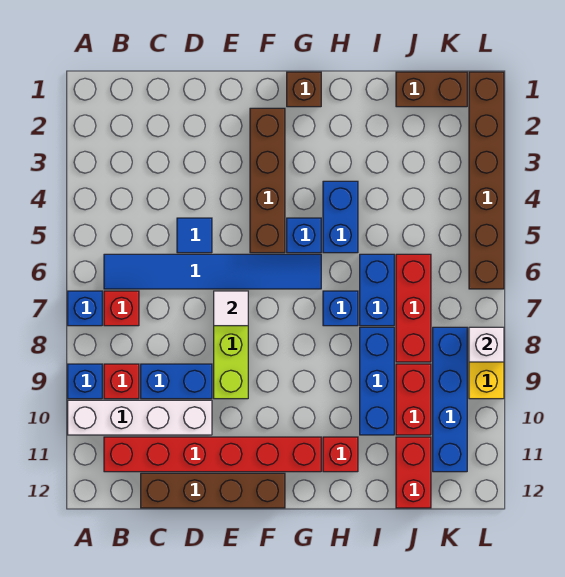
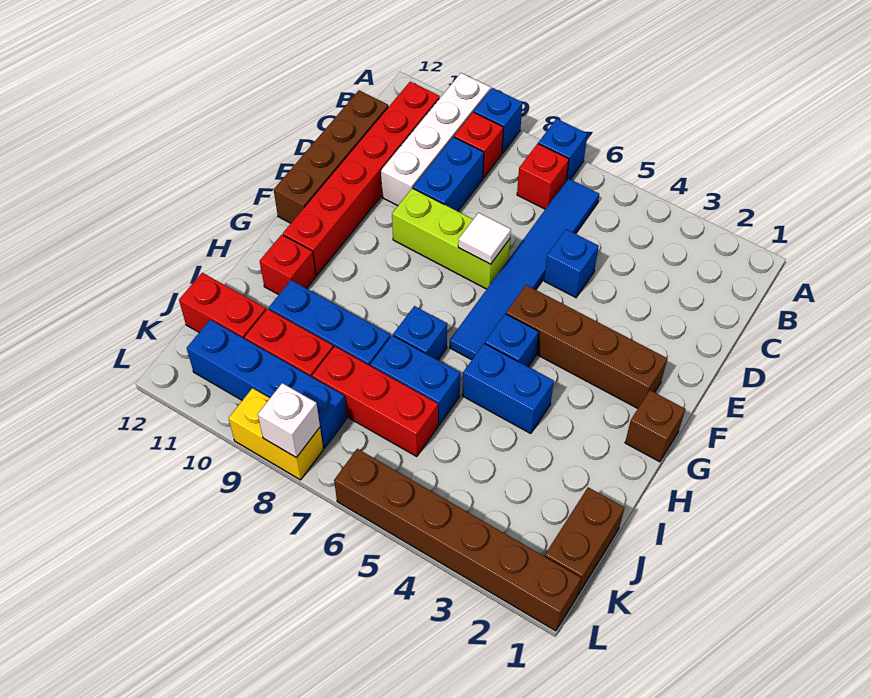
blue 1x1 tile [177,218,212,253] -> blue 1x1 brick [544,229,599,298]

